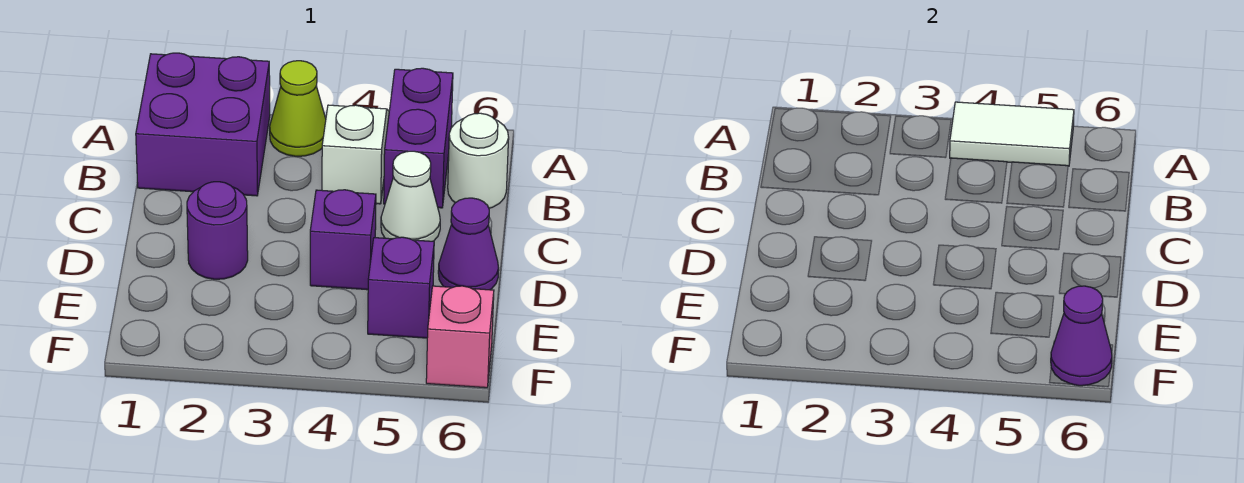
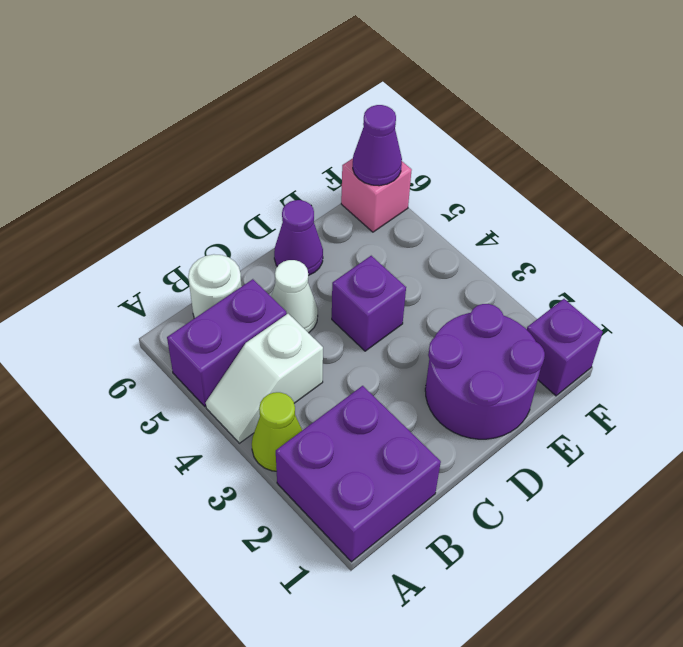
white 1x2 tile [950,102,1074,166] -> none
purple 1x1 round brick [187,182,248,279] -> purple 2x2 round brick [425,304,545,439]
purple 1x1 brick [368,237,434,338] -> purple 1x1 brick moved to [527,299,603,396]

